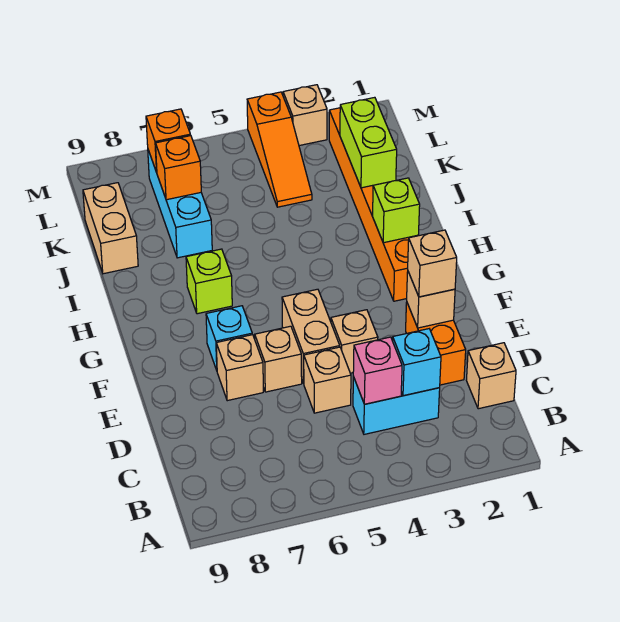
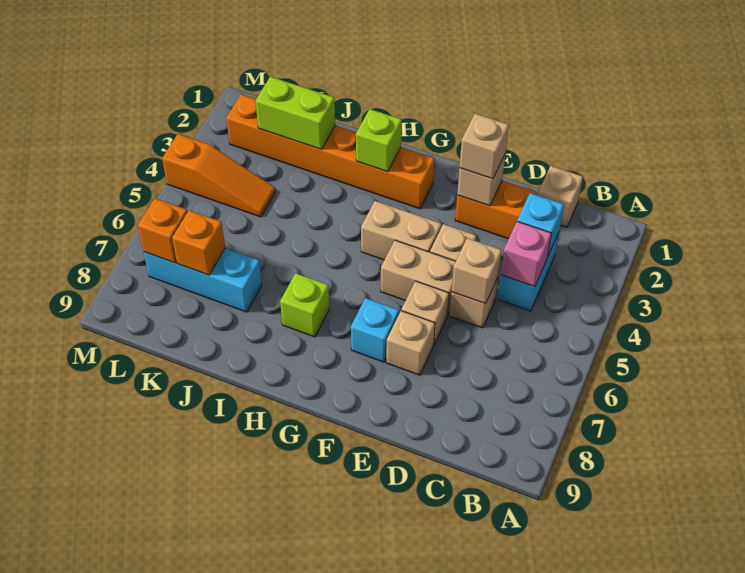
tan 1x2 brick [83,183,138,274] -> tan 1x2 brick moved to [361,201,441,260]
tan 1x1 brick [283,85,327,146] -> tan 1x1 brick moved to [452,238,502,304]

